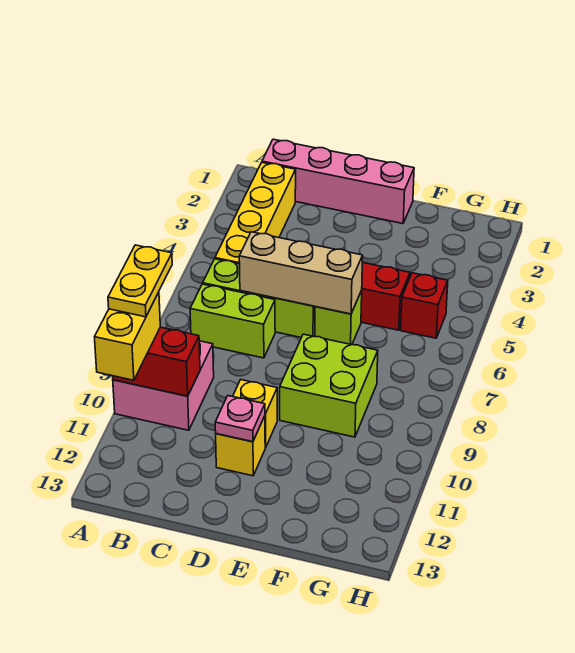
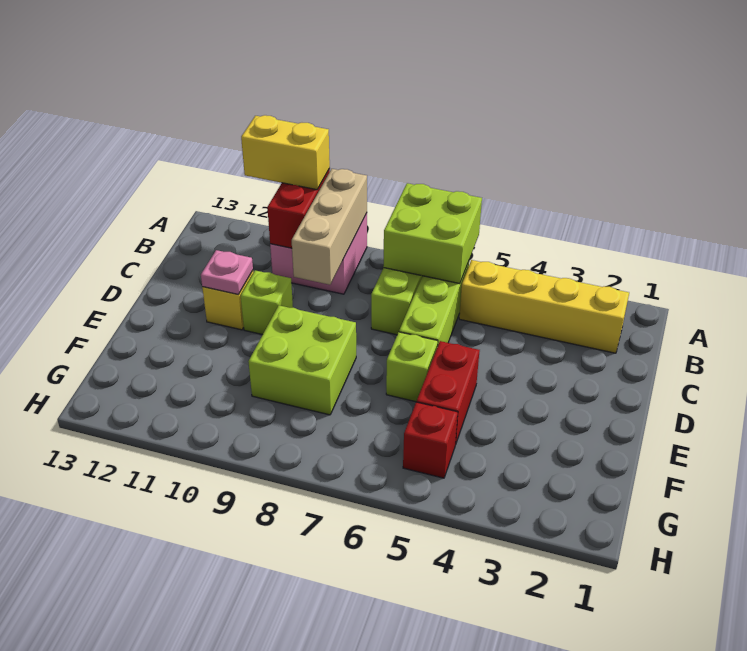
none -> lime 2x2 brick [383,183,482,284]
yellow 1x2 plate [108,245,172,317] -> none
pink 1x4 brick [262,139,414,224] -> none
tan 1x3 brick [239,232,363,314] -> tan 1x3 brick moved to [292,169,367,285]
yellow 1x1 brick [233,380,277,447] -> lime 1x1 brick [241,270,293,335]

